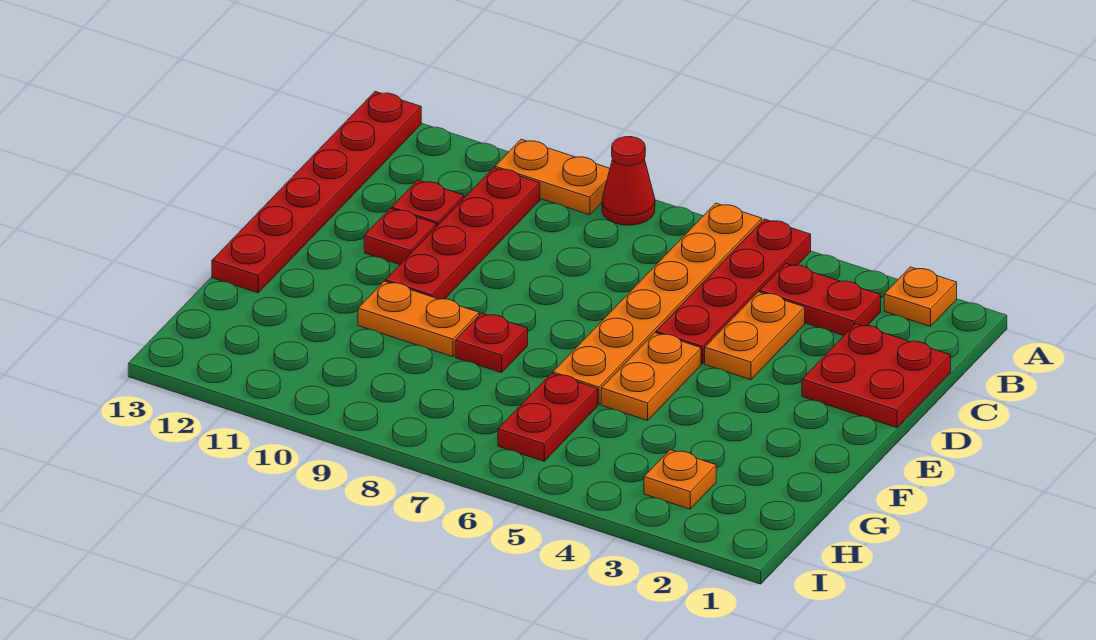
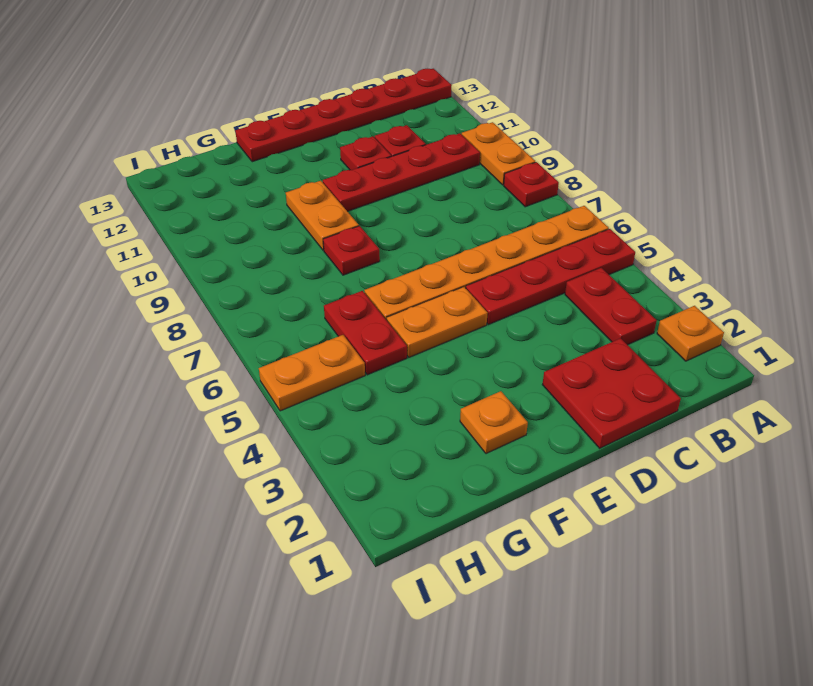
red 1x1 cone [602,137,655,225] -> red 1x1 plate [504,162,559,207]
orange 1x2 plate [705,292,805,380] -> orange 1x2 plate moved to [259,335,365,411]
red 1x2 plate [498,373,598,461] -> red 1x2 plate turned to [324,291,407,375]
orange 1x1 plate [644,450,716,509] -> orange 1x1 plate moved to [460,391,528,454]

